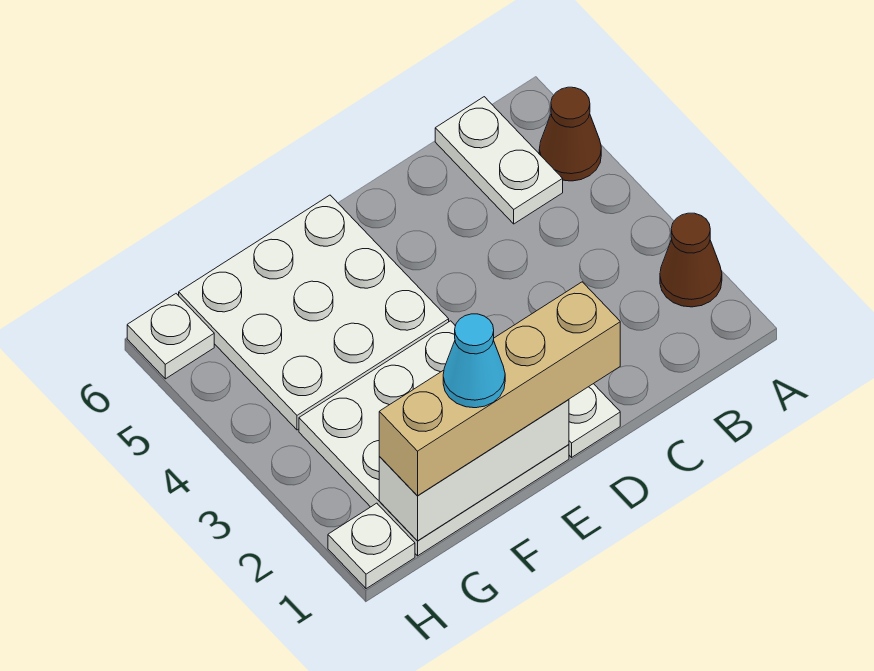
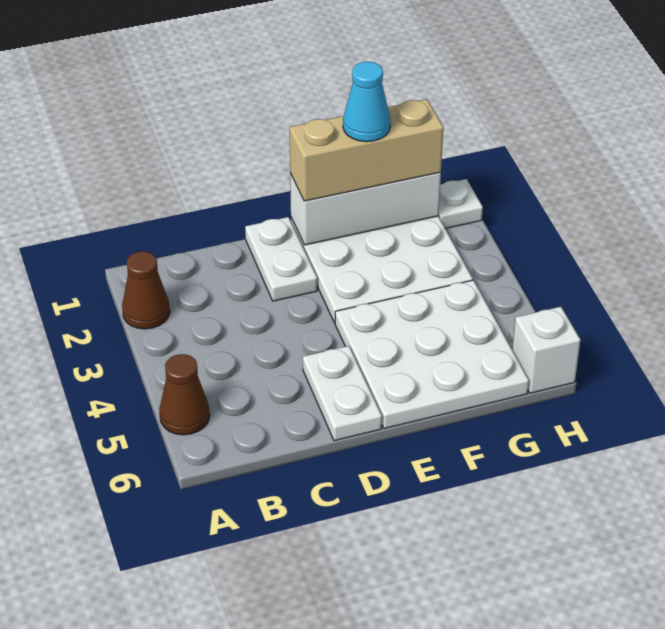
white 1x2 plate [435,97,563,224] -> white 1x2 plate moved to [303,346,382,441]
tan 1x4 brick [379,282,620,496] -> tan 1x3 brick [290,99,443,201]
white 1x1 plate [127,294,214,379] -> white 1x1 brick [512,307,580,393]

